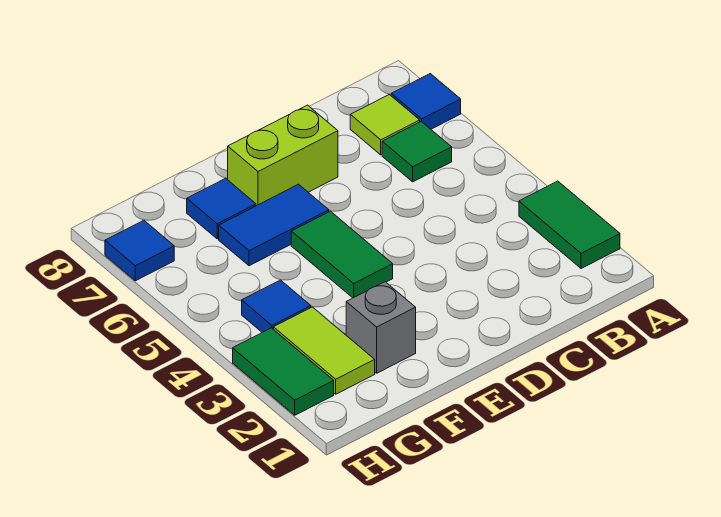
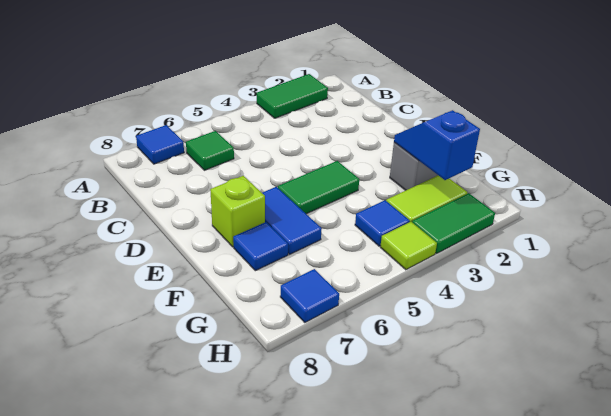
lime 1x1 tile [350,94,420,155] -> lime 1x1 tile moved to [380,222,437,270]
lime 1x2 brick [228,105,338,206] -> lime 1x1 brick [210,176,265,247]
none -> blue 1x2 slope [394,110,480,180]

